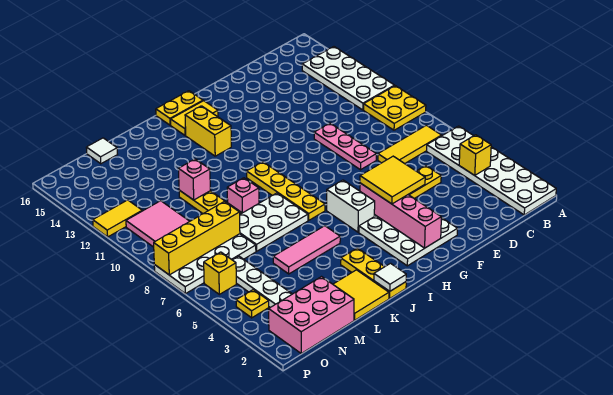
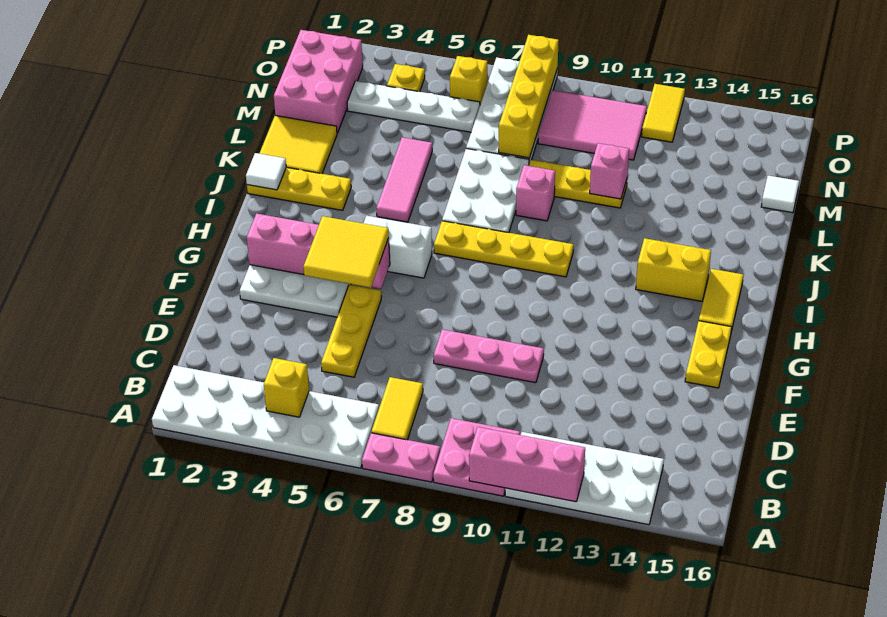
none -> pink 1x2 plate [362,433,440,482]
yellow 2x2 plate [364,86,426,130] -> pink 2x2 plate [433,418,520,496]
none -> pink 1x3 brick [469,427,585,502]
yellow 1x3 tile [378,125,442,164] -> yellow 1x2 tile [372,377,423,440]
yellow 1x2 plate [156,91,203,125] -> yellow 1x2 plate moved to [685,321,732,388]

